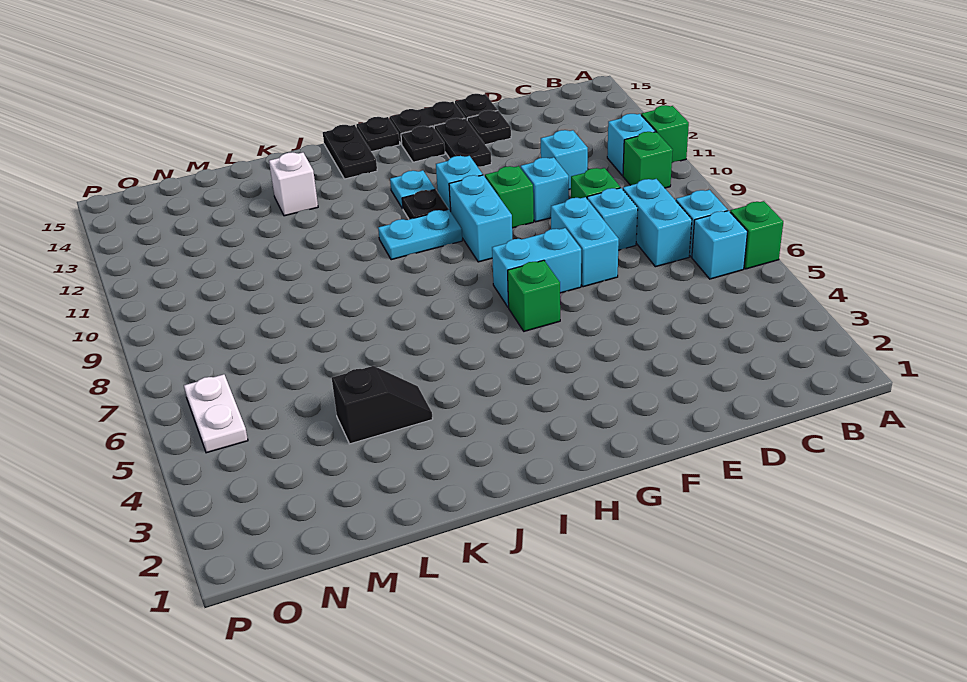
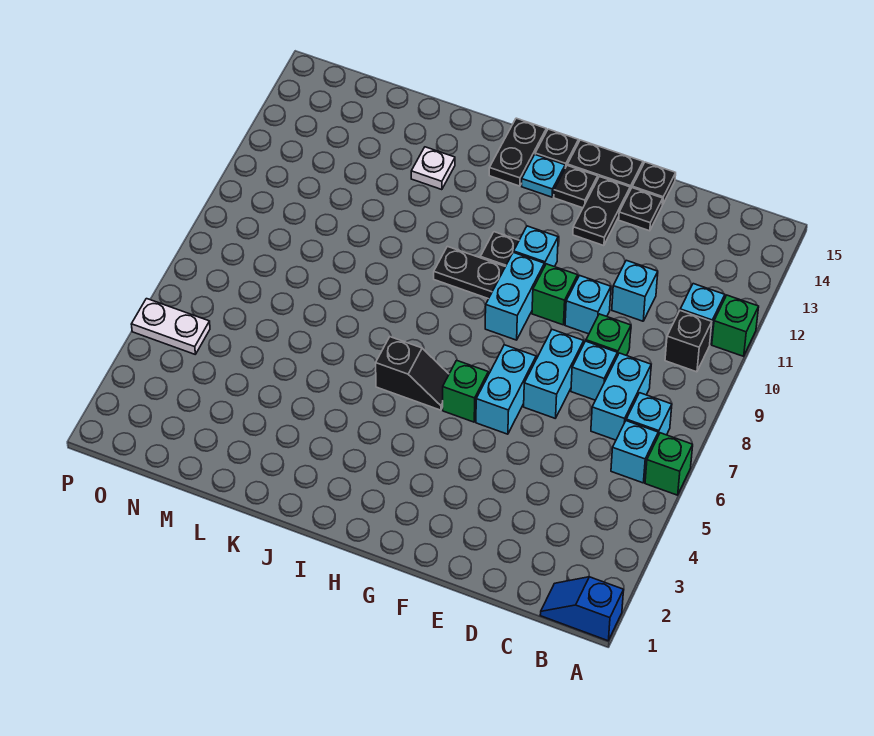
none -> blue 1x2 slope [540,577,624,641]
green 1x1 brick [623,132,673,188] -> black 1x1 brick [665,311,712,372]
cyan 1x2 brick [492,228,581,307] -> cyan 1x2 brick turned to [476,345,536,434]
cyan 1x2 plate [378,209,462,260] -> black 1x2 plate [434,246,505,299]
cyan 1x1 plate [390,170,435,209] -> cyan 1x1 plate moved to [521,155,565,197]
black 1x2 slope [332,366,433,444] -> black 1x2 slope moved to [376,337,449,410]
white 1x1 brick [269,152,318,216] -> white 1x1 plate [411,147,455,190]
white 1x2 plate [184,374,248,453] -> white 1x2 plate turned to [131,299,210,354]

